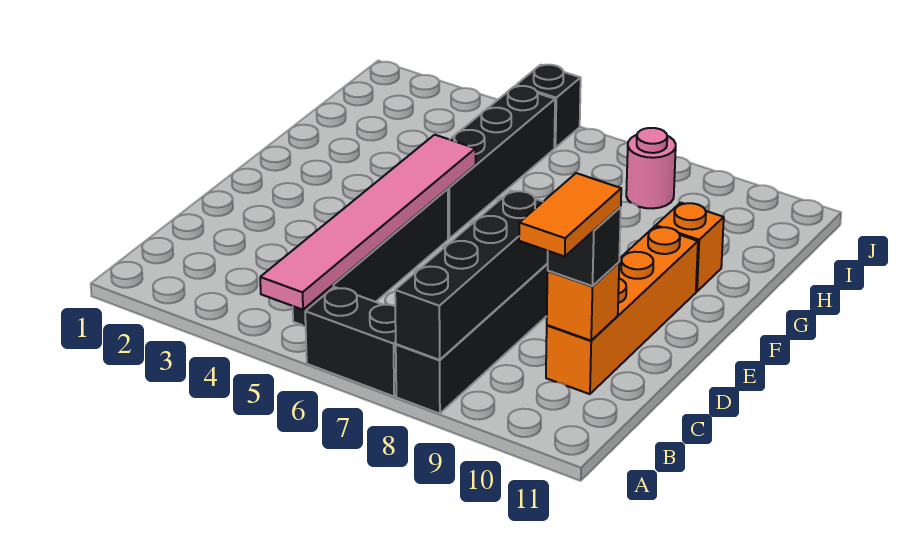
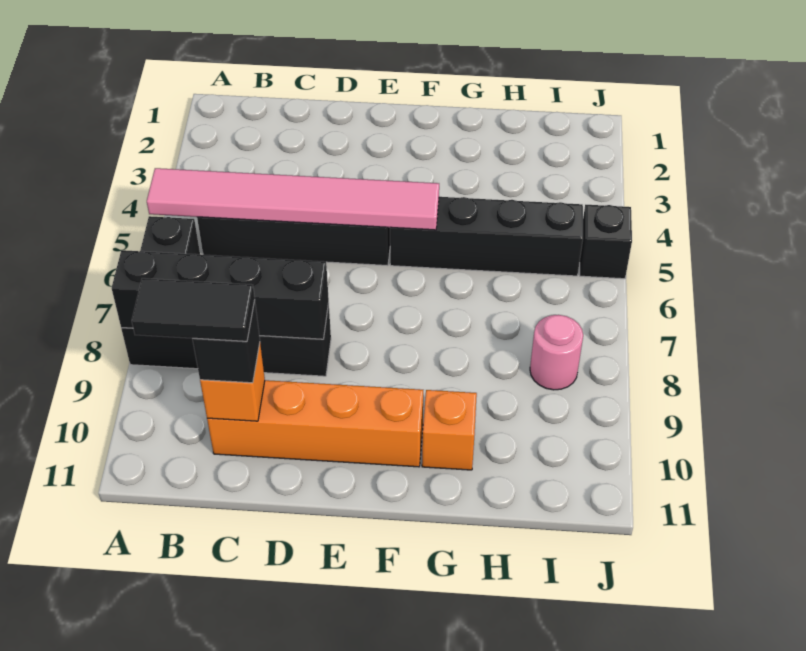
orange 1x2 tile [519,173,621,257] -> black 1x2 tile [132,278,255,341]

